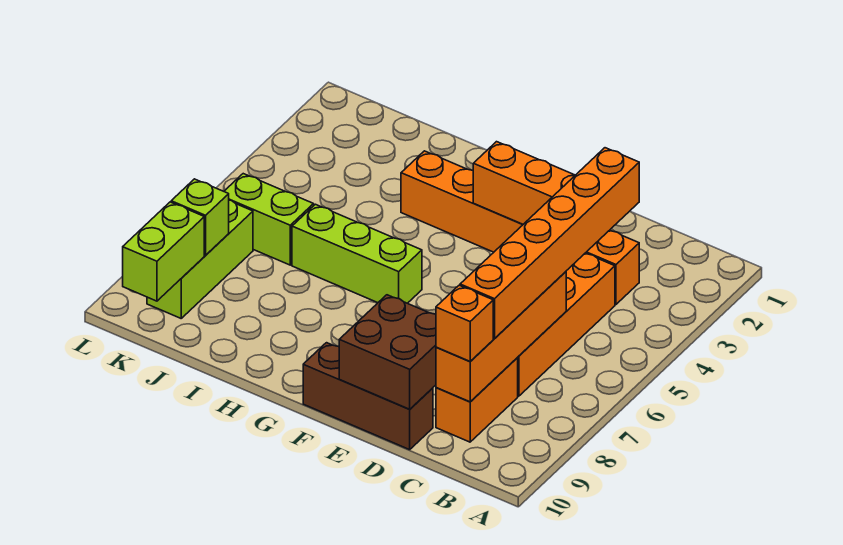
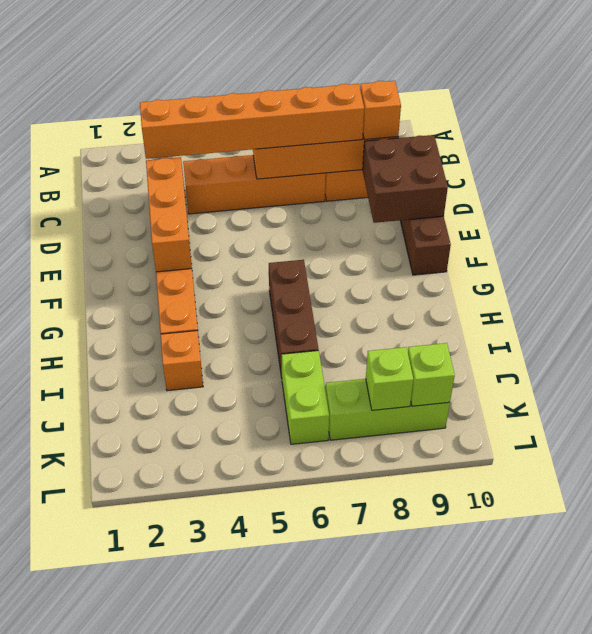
lime 1x3 brick [292,204,422,303] -> brown 1x3 brick [269,260,318,377]
none -> orange 1x1 brick [161,331,203,391]
lime 1x2 brick [123,202,204,301] -> lime 1x1 brick [408,343,455,406]

